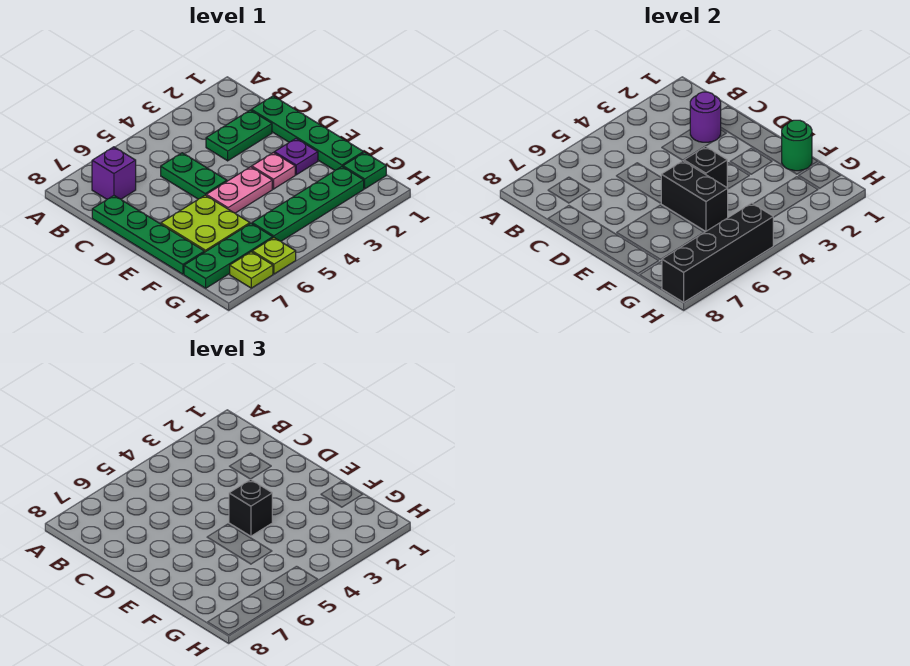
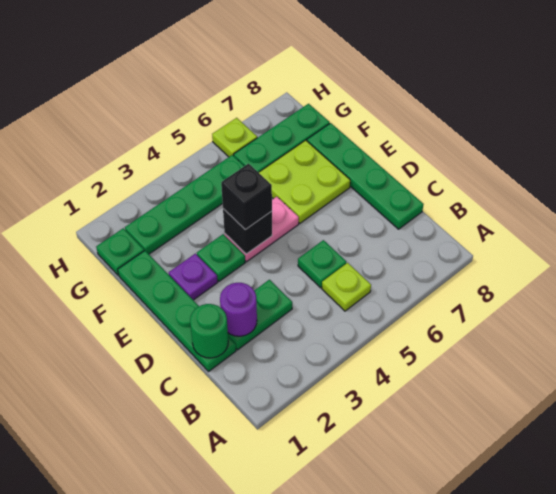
purple 1x1 brick [92,147,136,199] -> none
green 1x2 plate [161,153,227,199] -> green 1x1 plate [298,240,346,288]
pink 1x1 plate [252,153,295,189] -> green 1x1 plate [197,234,245,281]
black 1x2 brick [661,161,728,232] -> none
green 1x1 round brick [782,120,812,171] -> green 1x1 round brick moved to [190,304,228,358]
black 1x4 brick [662,203,773,302] -> none
lime 1x1 plate [230,252,273,288] -> lime 1x1 plate moved to [322,263,371,311]

